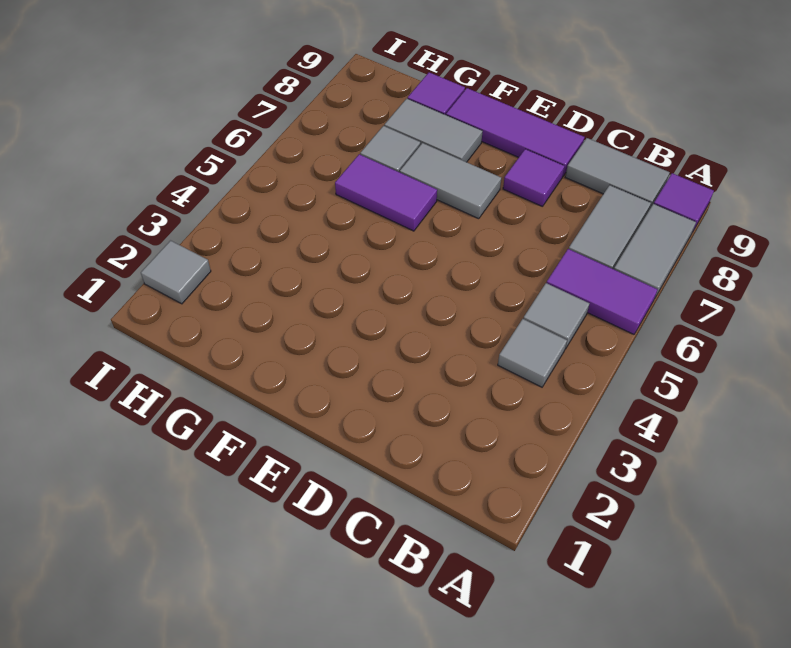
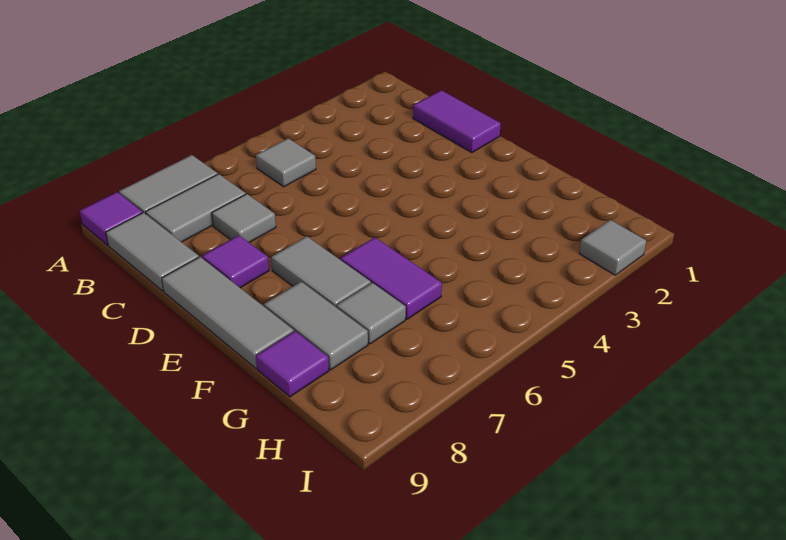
purple 1x2 tile [547,249,658,334] -> purple 1x2 tile moved to [413,90,501,153]
grey 1x1 tile [498,319,567,387] -> grey 1x1 tile moved to [212,194,276,243]
purple 1x3 tile [446,88,584,176] -> grey 1x3 tile [162,257,294,368]

